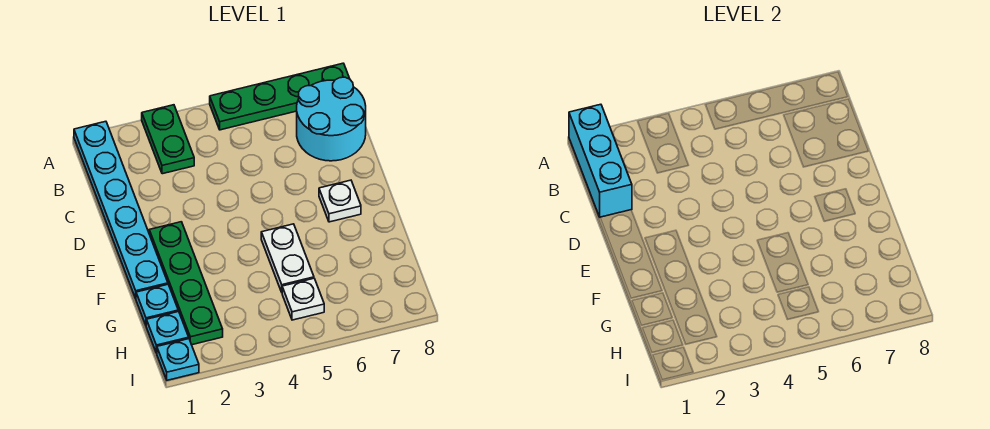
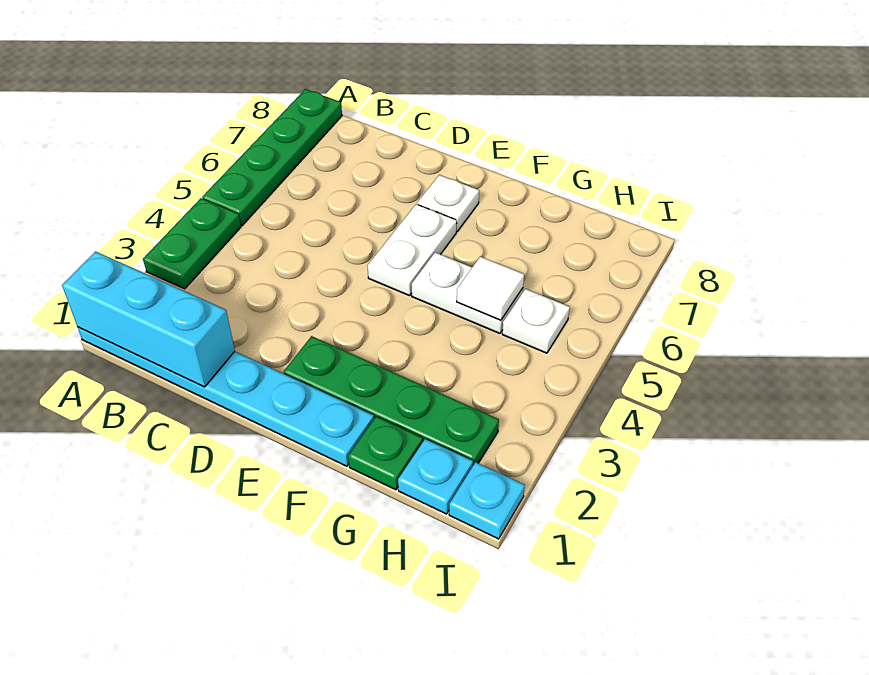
green 1x2 plate [142,105,194,174] -> green 1x2 plate turned to [143,198,241,289]
cyan 2x2 round brick [297,77,366,161] -> none
none -> white 1x2 plate [368,204,457,296]
cyan 1x1 plate [136,284,178,325] -> green 1x1 plate [348,416,423,490]
none -> white 1x1 tile [457,256,524,320]

